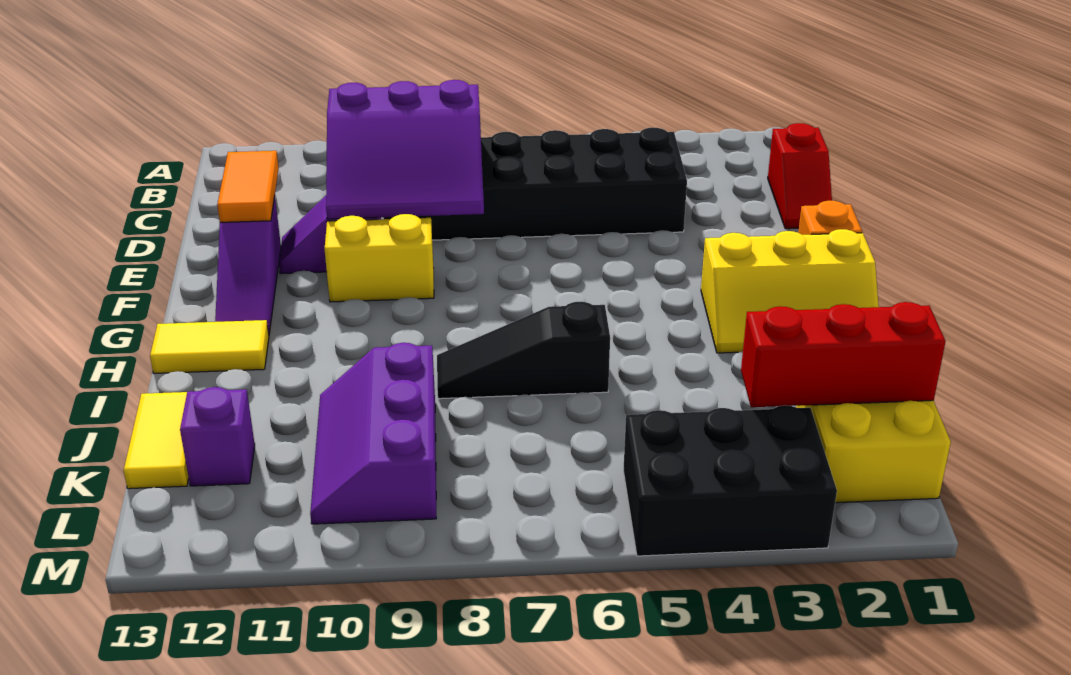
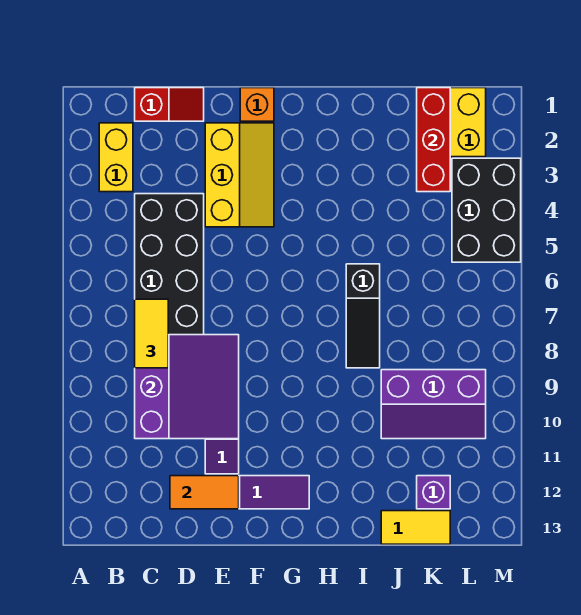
yellow 1x2 brick [325,214,434,302] -> yellow 1x2 brick moved to [99,123,133,192]
yellow 2x3 slope [701,229,879,353] -> yellow 2x3 slope moved to [205,123,274,227]
yellow 1x2 tile [150,320,269,373] -> yellow 1x2 tile moved to [135,299,168,368]

